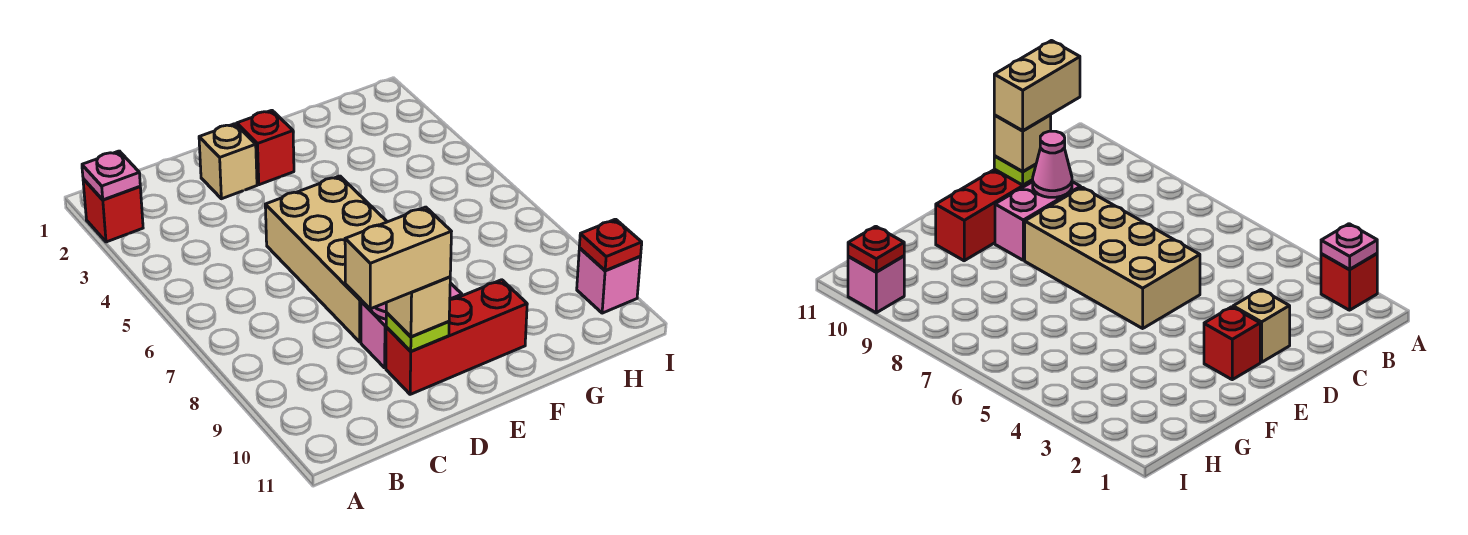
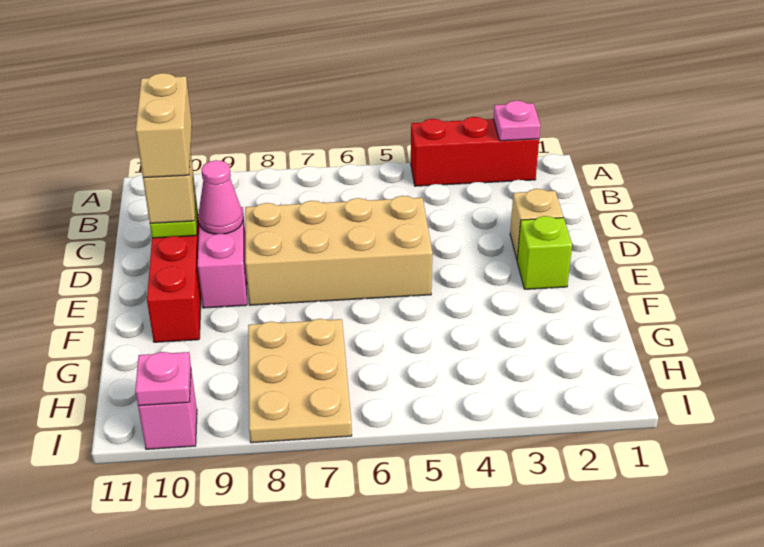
red 1x1 brick [83,179,143,242] -> red 1x3 brick [411,117,539,186]
red 1x1 brick [237,110,294,185] -> lime 1x1 brick [517,216,572,289]
none -> tan 2x3 plate [248,319,352,443]
red 1x1 plate [579,219,642,270] -> pink 1x1 plate [135,352,191,406]

